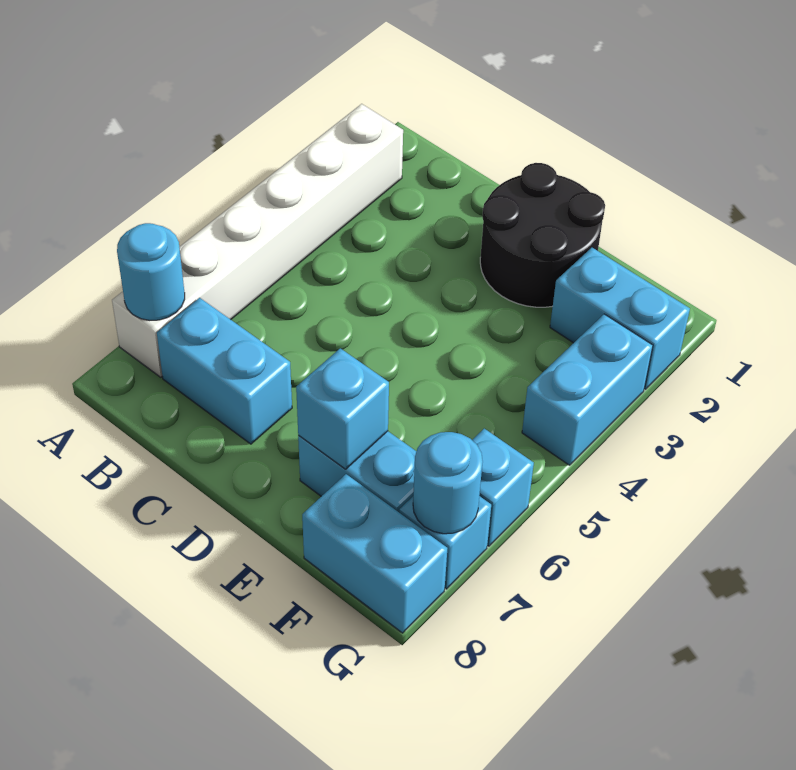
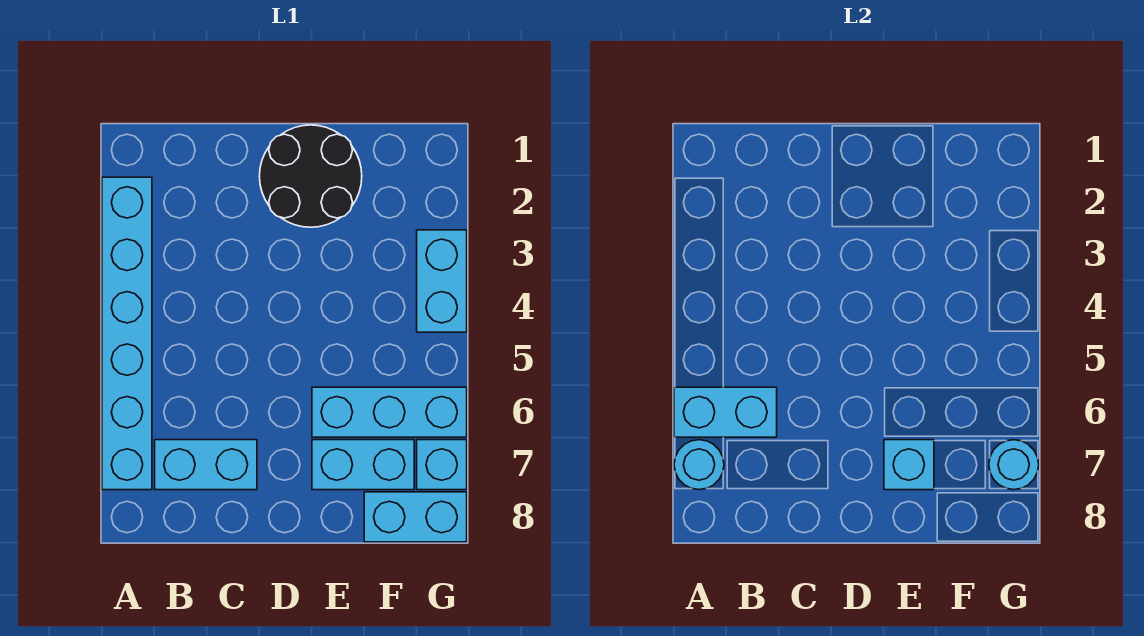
white 1x6 brick [112,104,403,377] -> cyan 1x6 brick [102,177,152,490]
cyan 1x2 brick [550,248,690,389] -> cyan 1x2 brick moved to [674,387,777,437]
cyan 1x1 brick [472,429,534,546] -> cyan 1x3 brick [312,387,467,437]

